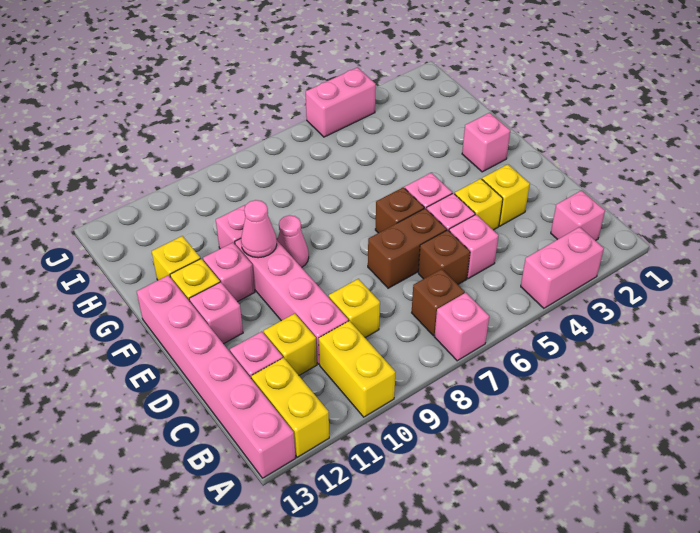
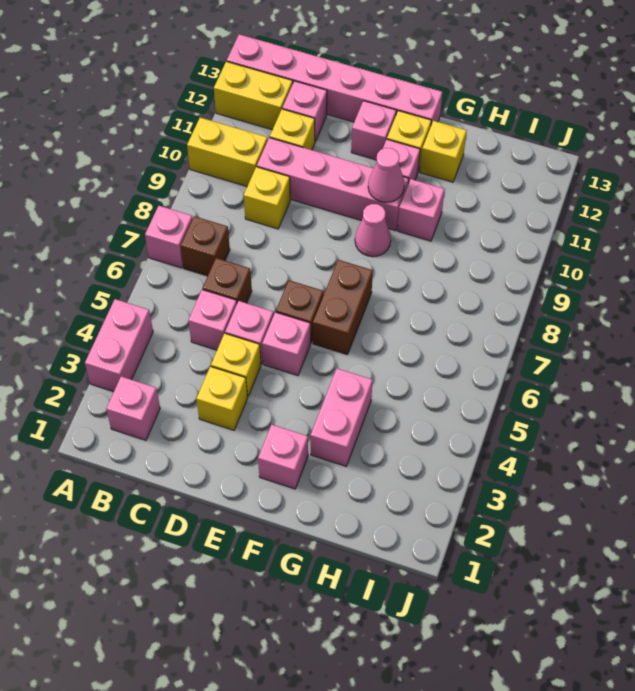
brown 1x2 brick [368,208,447,288] -> brown 1x2 brick moved to [313,260,373,354]
pink 1x2 brick [306,67,376,137] -> pink 1x2 brick moved to [310,369,373,466]

